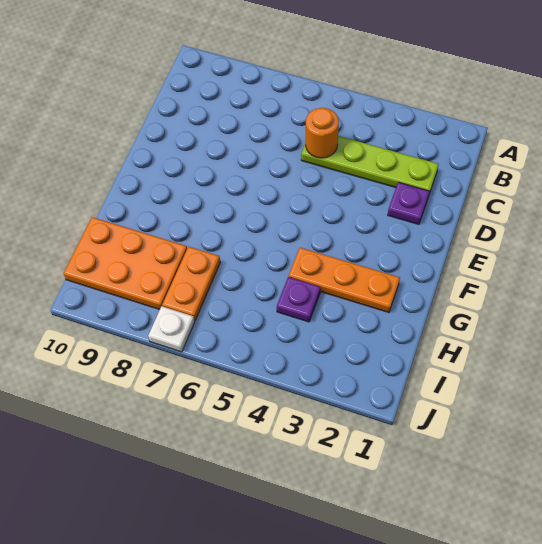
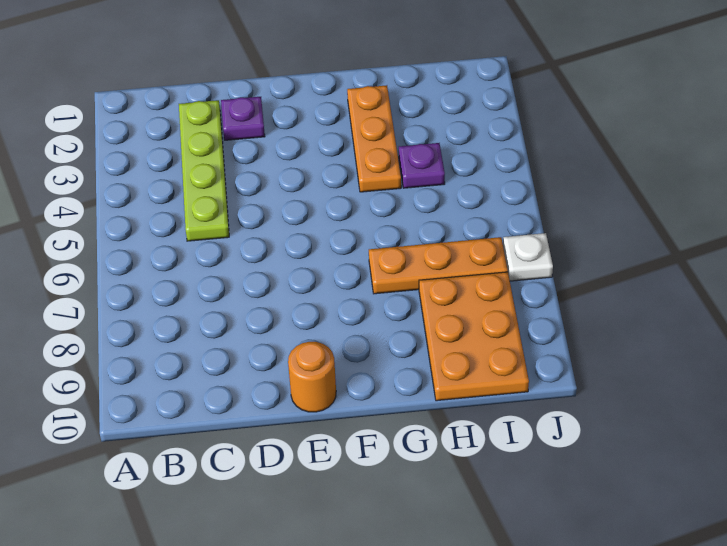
orange 1x1 round brick [306,108,339,158] -> orange 1x1 round brick moved to [288,342,336,412]
orange 1x2 plate [162,247,220,321] -> orange 1x3 plate [369,237,508,294]

